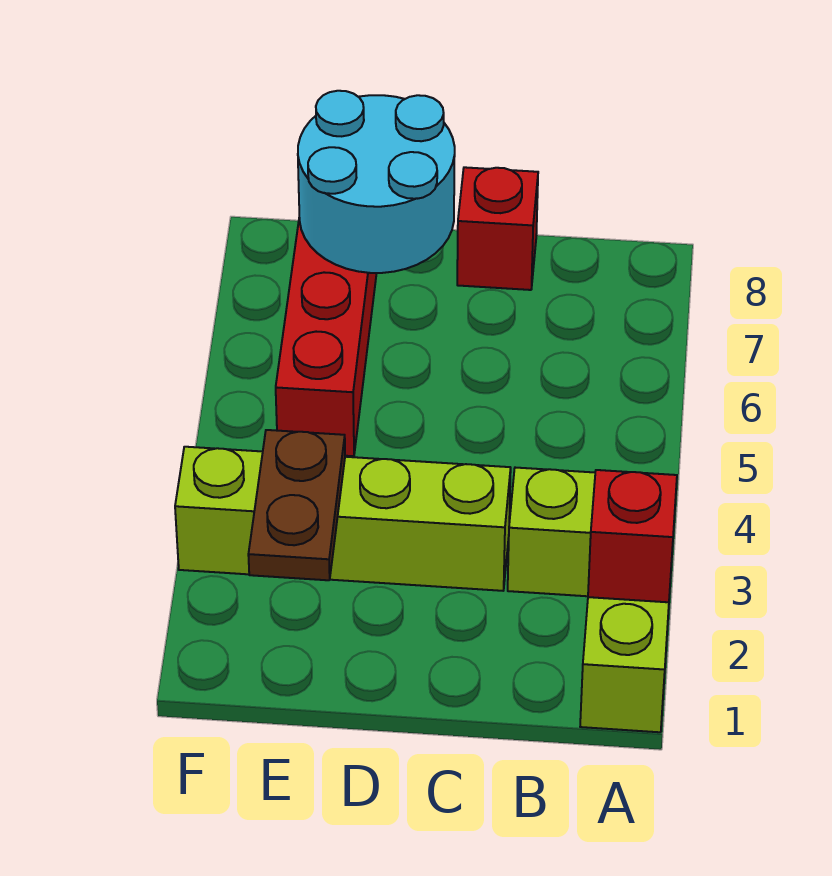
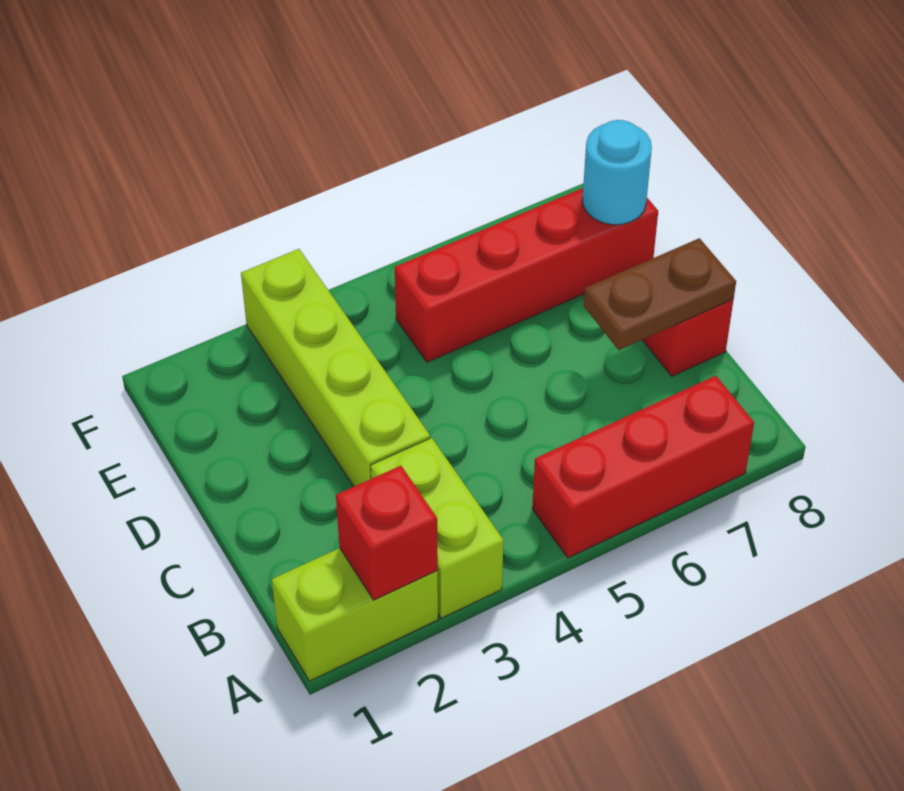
none -> red 1x3 brick [532,376,754,558]
cyan 2x2 round brick [298,91,455,273] -> cyan 1x1 round brick [583,120,652,225]
brown 1x2 plate [248,430,345,580] -> brown 1x2 plate moved to [583,238,736,350]

